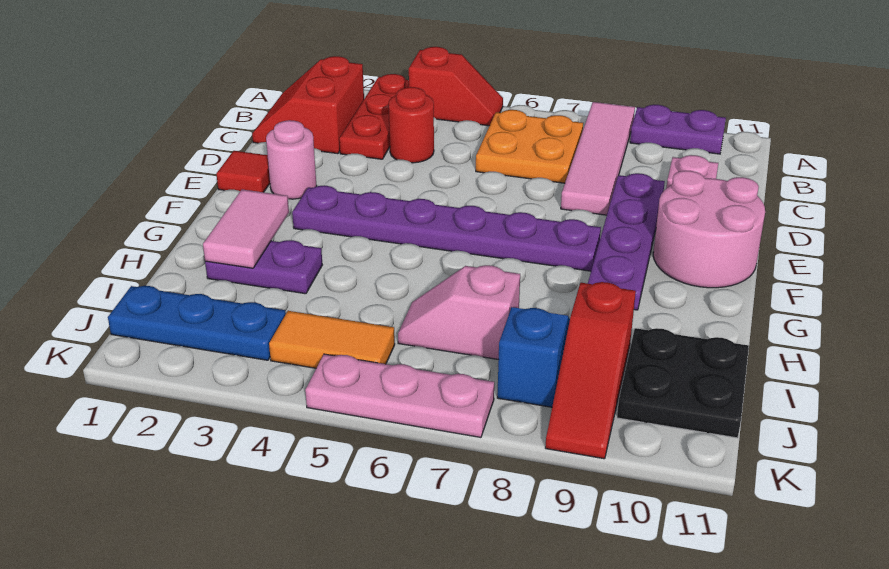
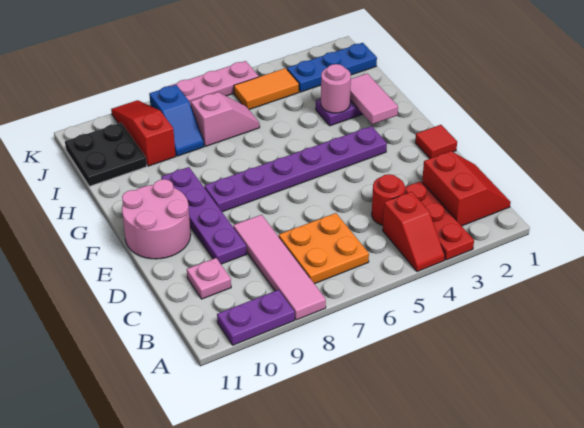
red 1x2 slope [409,47,503,126] -> red 1x2 slope turned to [383,192,445,272]
pink 1x1 round brick [266,120,317,199] -> pink 1x1 round brick moved to [321,64,351,113]

